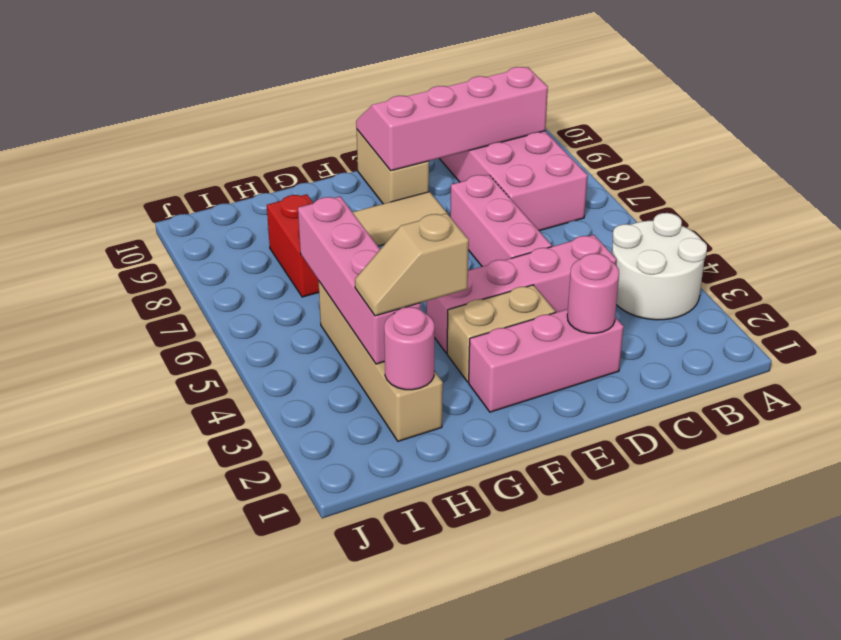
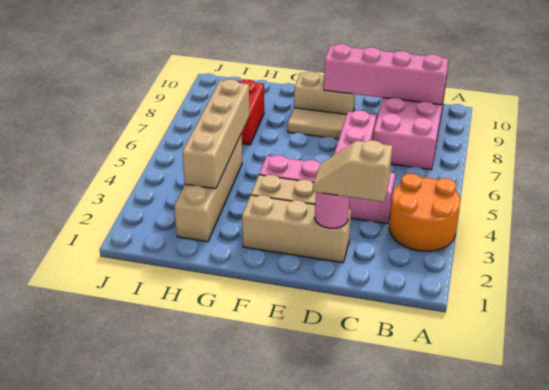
white 2x2 round brick [612,213,707,320] -> orange 2x2 round brick [389,174,460,251]
pink 1x3 brick [469,309,624,412] -> tan 1x3 brick [242,195,351,263]
tan 1x2 brick [357,130,429,204] -> tan 1x2 brick turned to [294,72,355,114]
tan 1x2 slope [355,213,469,316] -> tan 1x2 slope moved to [313,140,392,202]
pink 1x1 round brick [384,307,434,390] -> none
pink 1x4 brick [298,196,421,364] -> tan 1x4 brick [182,79,249,189]

